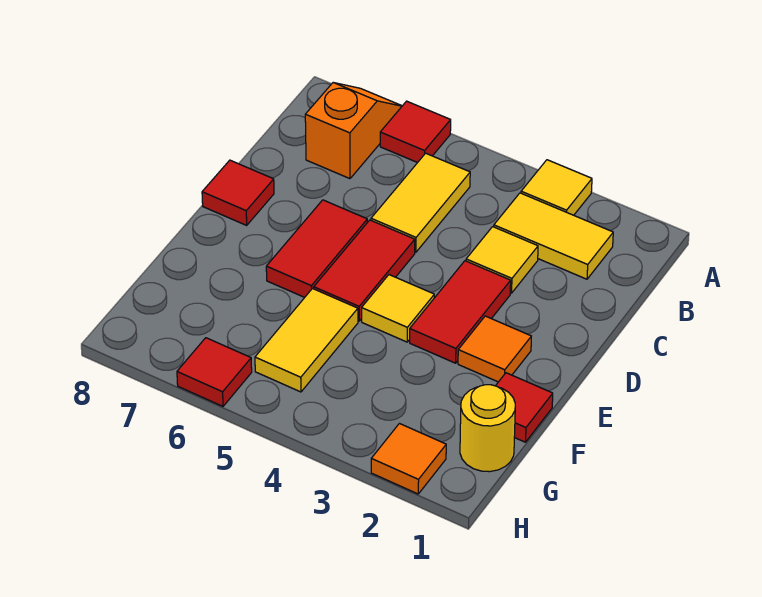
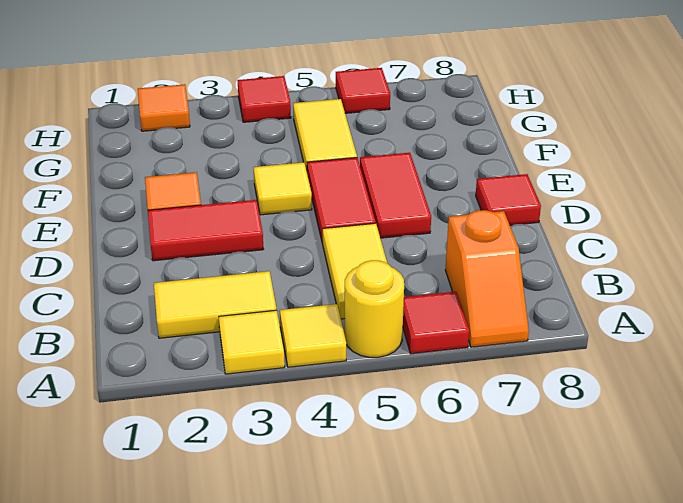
yellow 1x1 tile [466,227,538,293] -> yellow 1x1 tile moved to [280,304,346,367]
red 1x2 tile [410,261,511,363] -> red 1x2 tile turned to [148,200,263,261]
red 1x1 tile [496,373,553,442] -> red 1x1 tile moved to [237,76,291,122]
yellow 1x1 round brick [460,385,515,472] -> yellow 1x1 round brick moved to [345,260,404,357]

